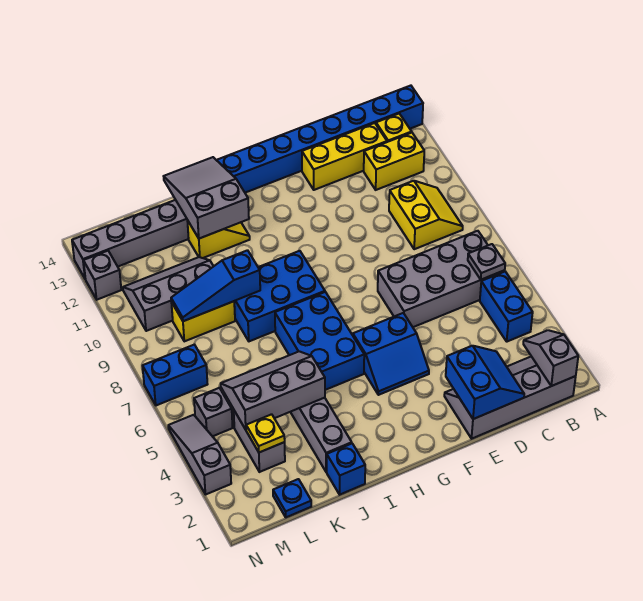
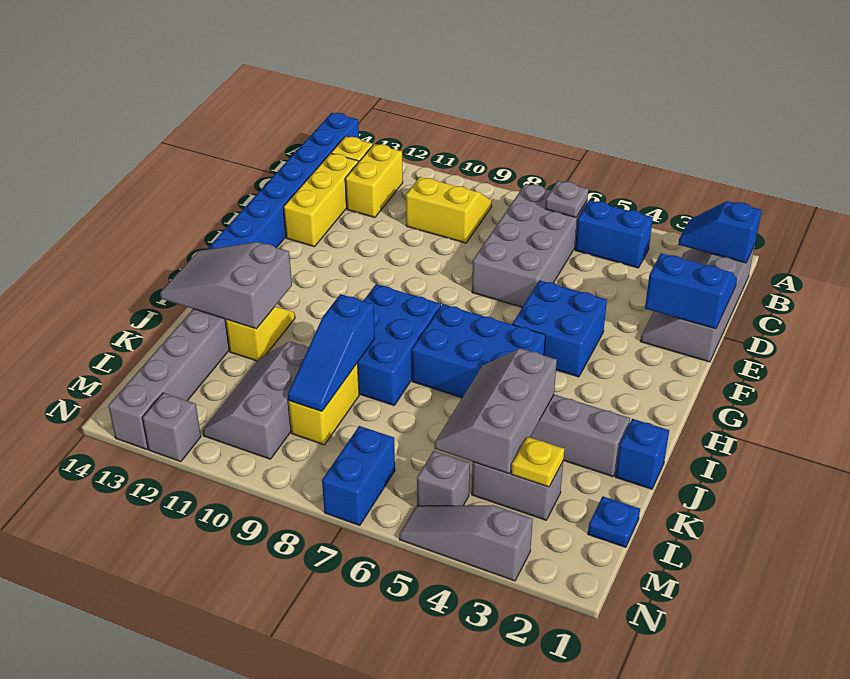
grey 1x2 slope [523,330,578,386] -> blue 1x2 slope [678,201,762,263]
blue 2x2 slope [353,313,429,395] -> blue 2x2 brick [512,280,607,377]

